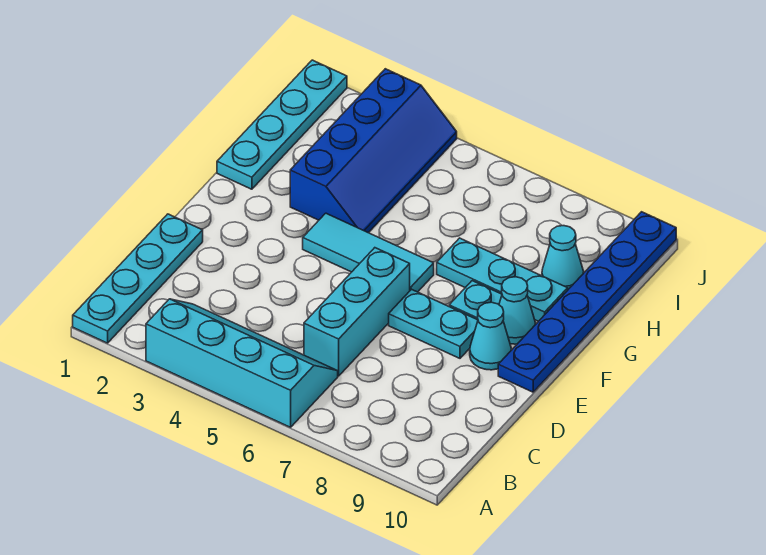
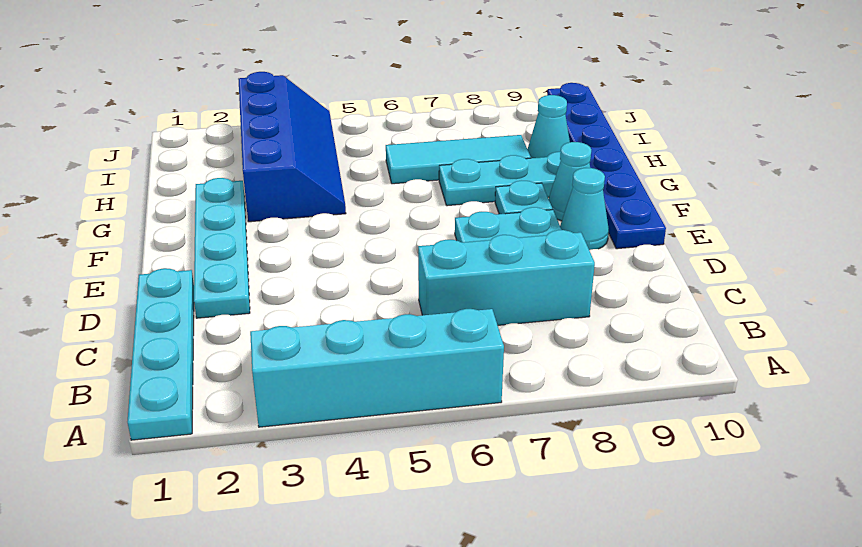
cyan 1x3 brick [304,248,410,376] -> cyan 1x3 brick turned to [418,230,595,325]
cyan 1x3 tile [303,213,434,292] -> cyan 1x3 tile moved to [386,135,531,184]
cyan 1x4 plate [217,60,347,189] -> cyan 1x4 plate moved to [194,178,250,318]

